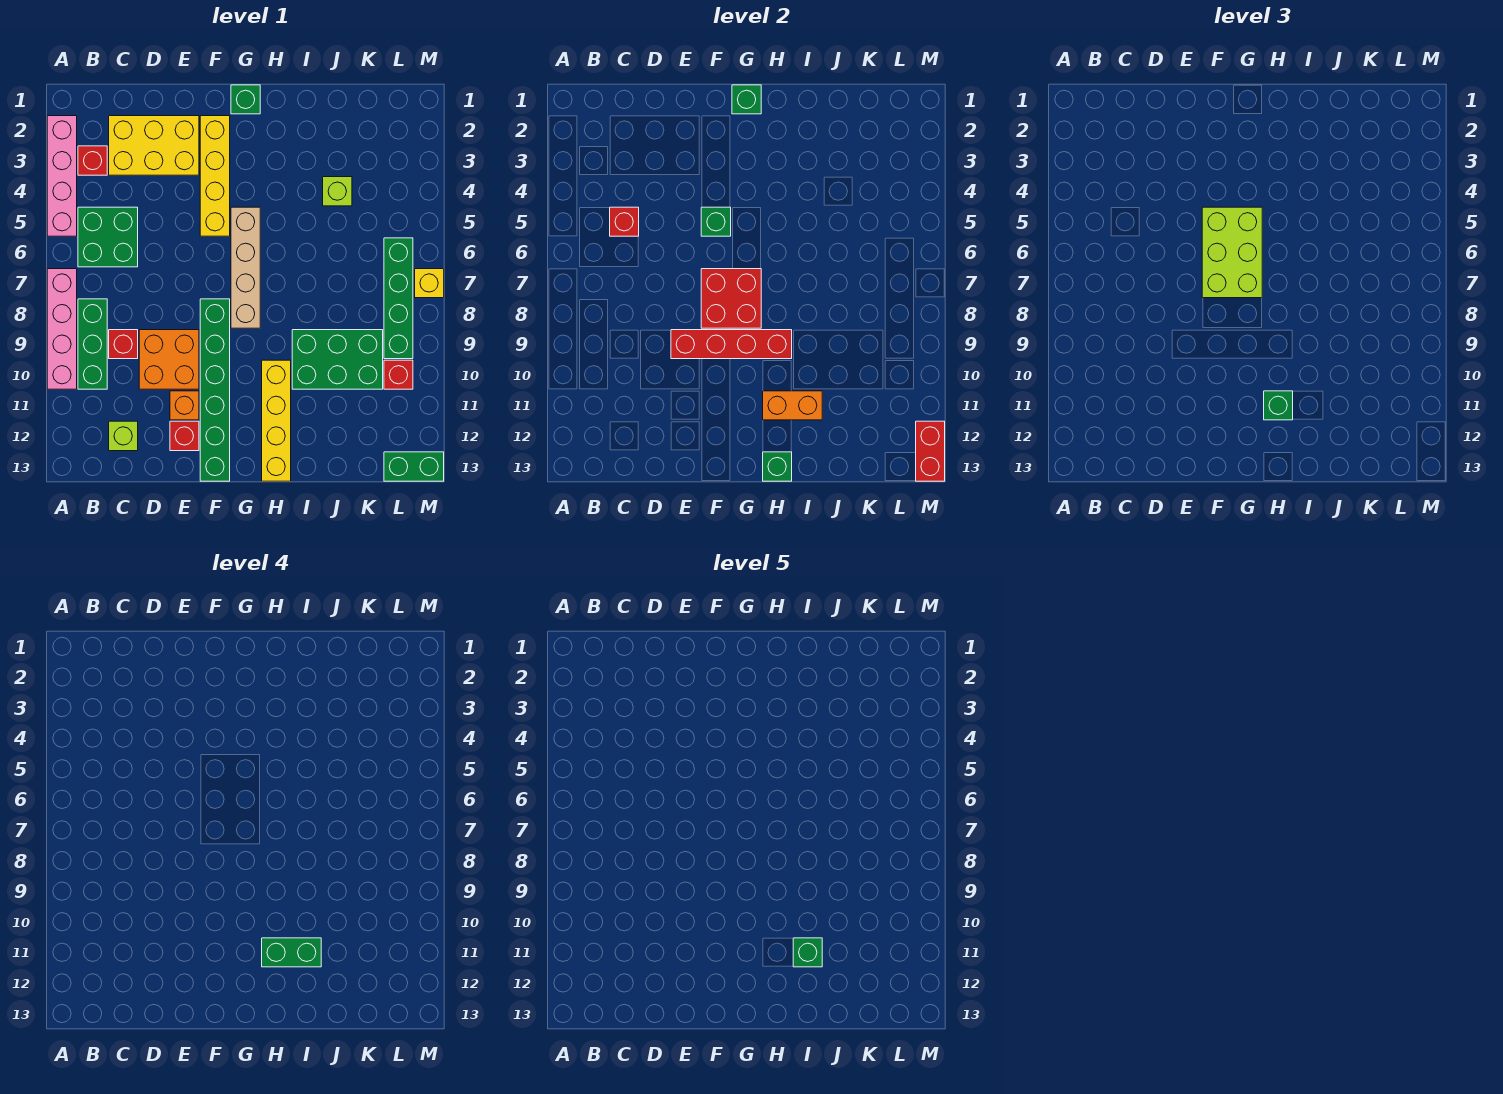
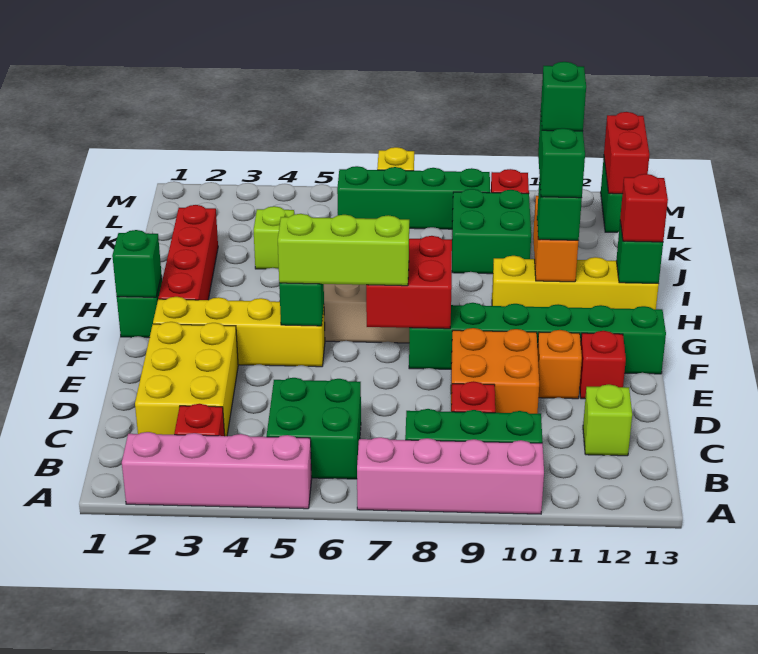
red 1x1 brick [610,207,639,236] -> red 1x1 brick moved to [620,174,668,242]
red 1x4 brick [671,330,792,359] -> red 1x4 brick moved to [158,205,218,300]
lime 2x3 brick [1202,207,1262,298] -> lime 1x3 brick [278,214,409,286]
green 2x3 brick [292,330,383,389] -> green 2x2 brick [452,189,531,274]
red 1x2 brick [916,421,945,481] -> red 1x2 brick turned to [604,112,649,194]

